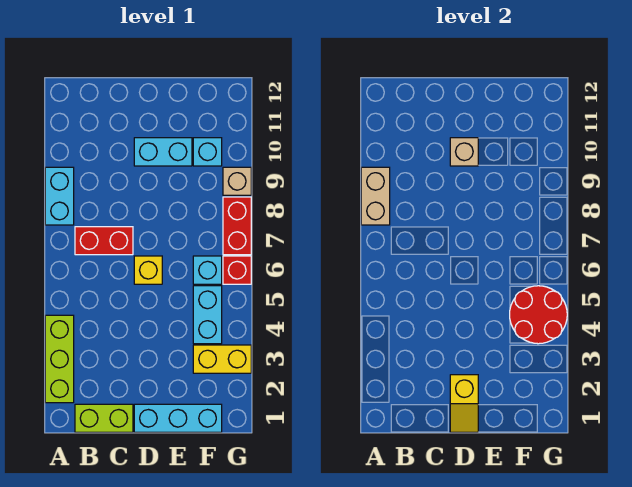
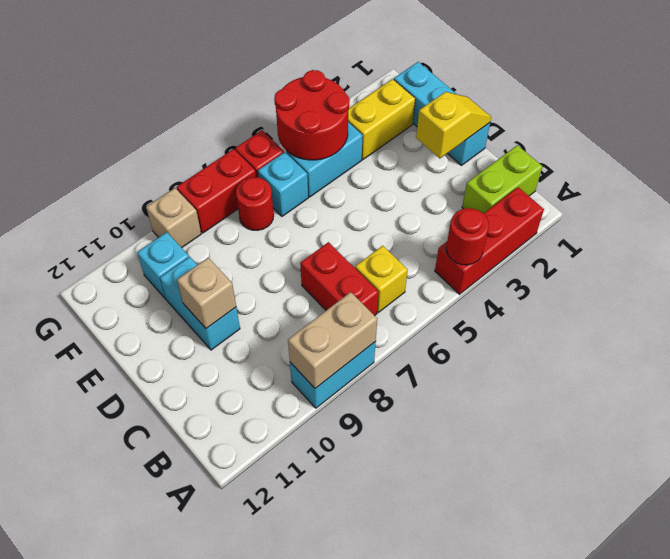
lime 1x3 brick [45,315,74,403] -> red 1x3 brick [435,187,544,294]
none -> red 1x1 round brick [446,208,489,265]
lime 1x2 brick [75,404,133,432] -> lime 1x2 brick turned to [462,145,542,214]
yellow 1x1 brick [134,256,162,284] -> yellow 1x1 brick moved to [355,246,408,312]
yellow 1x2 brick [193,345,251,373] -> yellow 1x2 brick turned to [348,79,415,160]
none -> red 1x1 round brick [236,177,274,230]

